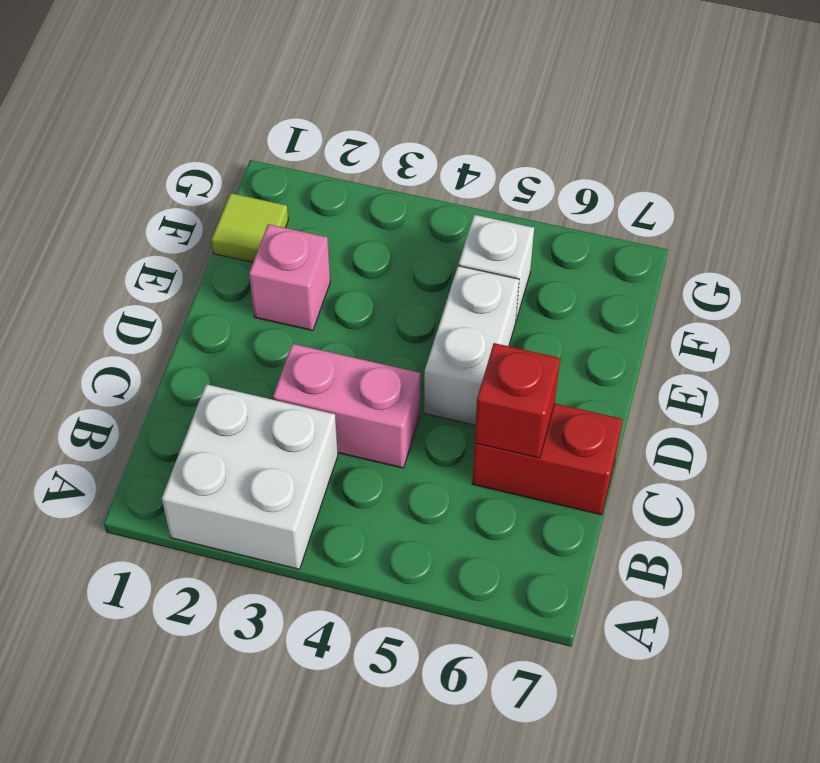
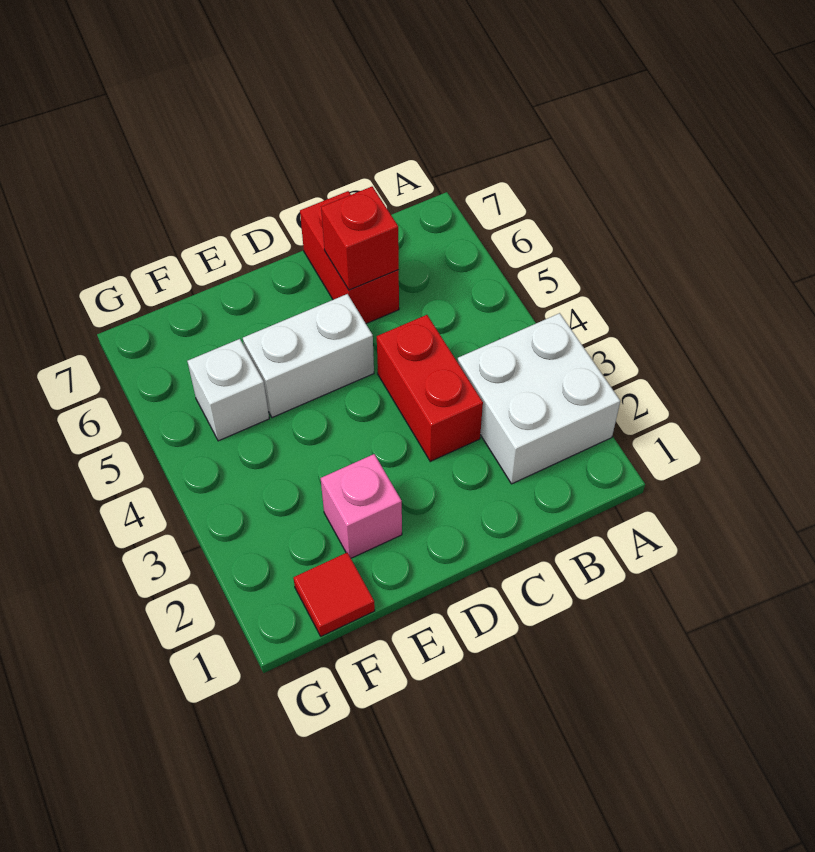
pink 1x2 brick [273,344,420,468] -> red 1x2 brick [377,315,483,461]
lime 1x1 tile [212,193,288,262] -> red 1x1 tile [293,553,375,636]

